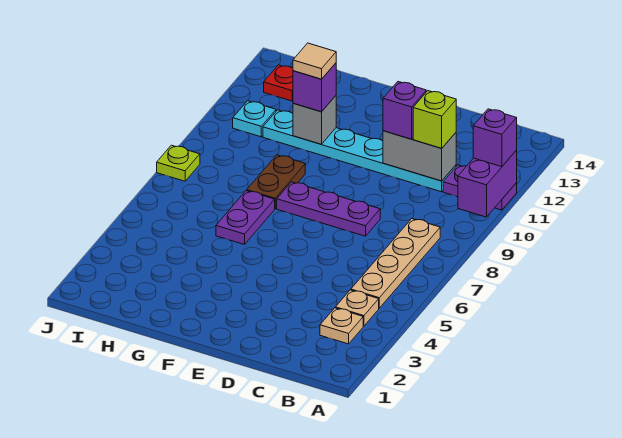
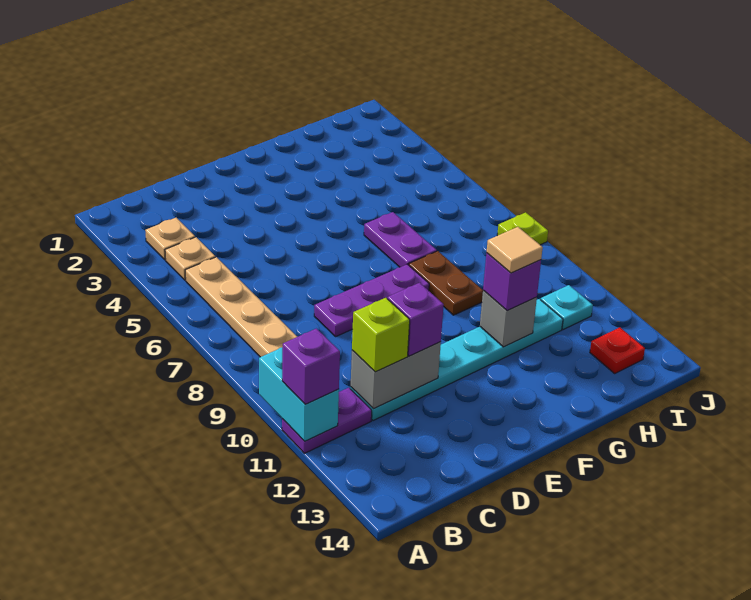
purple 1x2 brick [458,150,517,217] -> cyan 1x2 brick [259,347,339,441]

